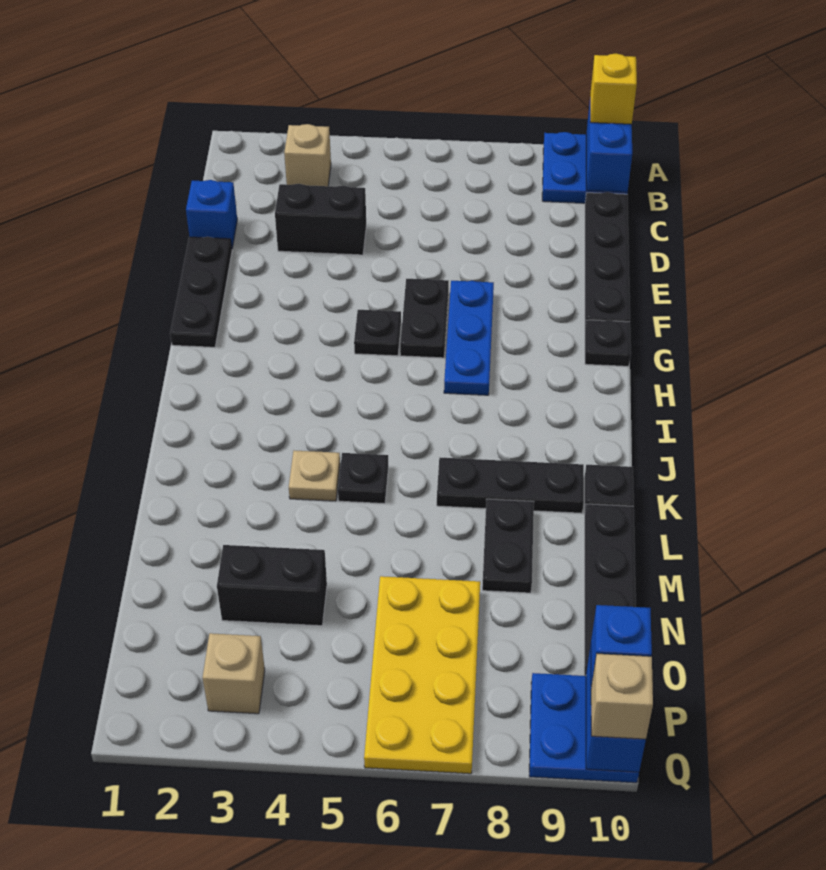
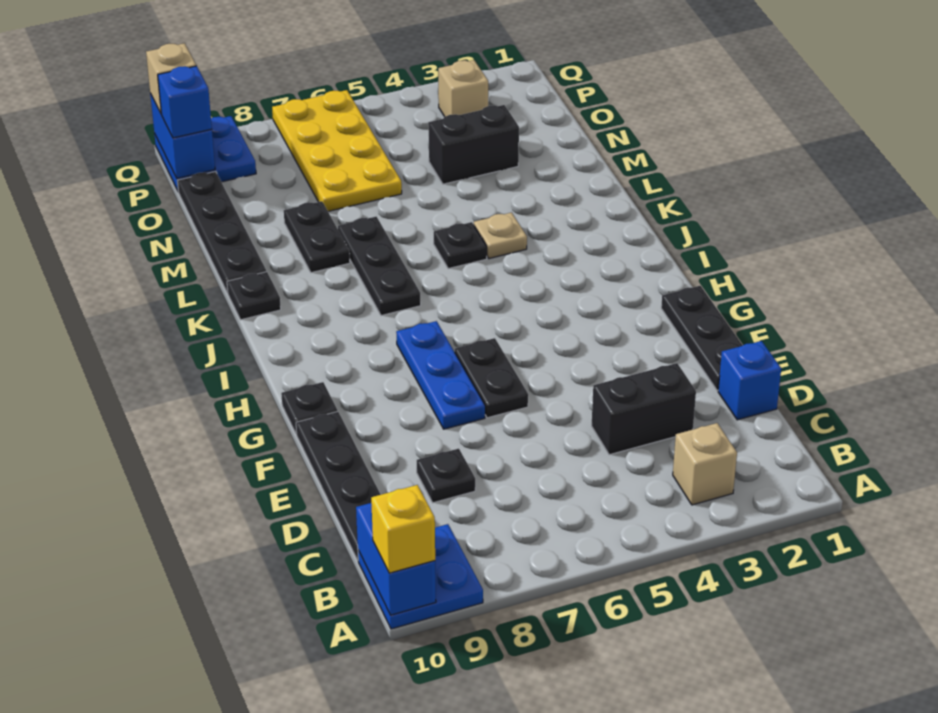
black 1x1 plate [354,310,401,356] -> black 1x1 plate moved to [417,449,475,503]
black 1x3 plate [437,458,584,513] -> black 1x3 plate turned to [338,217,421,316]

